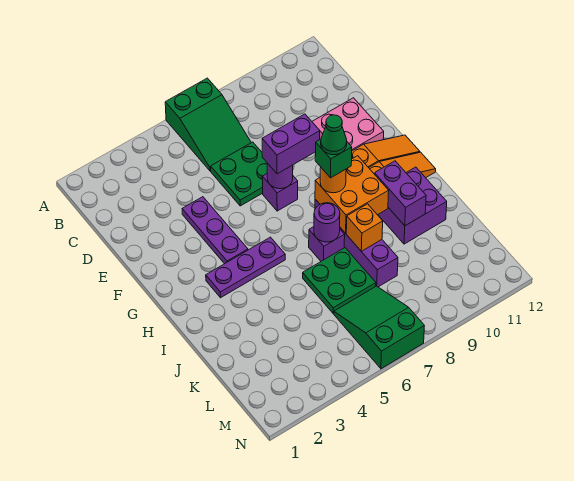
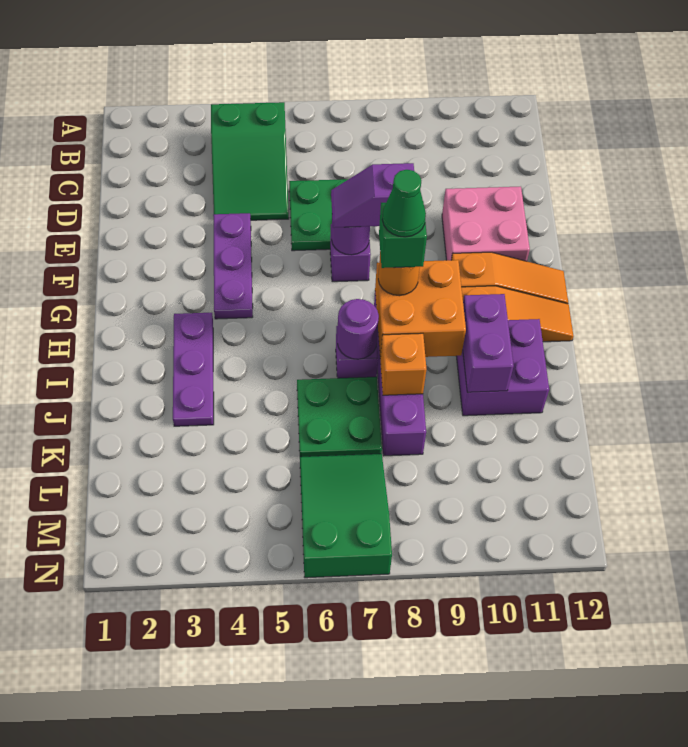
green 2x3 slope [165,78,251,171] -> green 2x3 slope moved to [211,102,289,220]
purple 1x2 brick [262,114,320,174] -> purple 1x2 slope [331,163,414,228]
purple 1x3 plate [206,237,285,298] -> purple 1x3 plate turned to [173,313,214,426]

